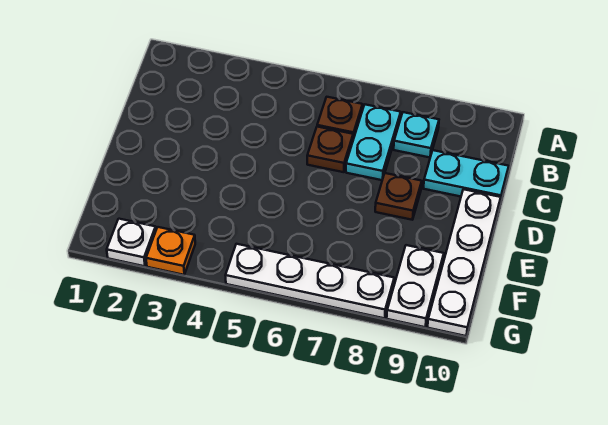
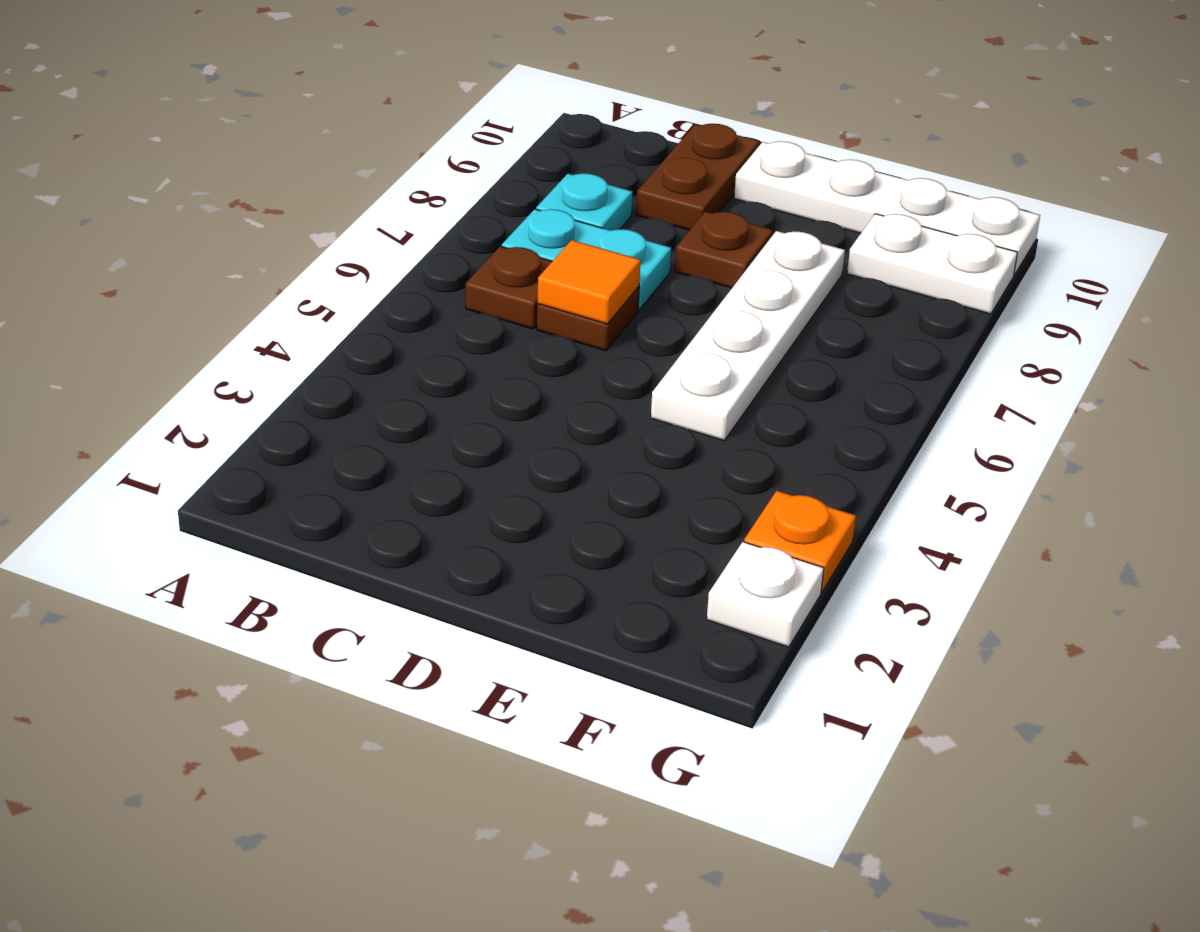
none -> orange 1x1 tile [537,240,641,324]
cyan 1x2 plate [423,150,509,203] -> brown 1x2 plate [636,124,759,230]
white 1x4 plate [226,244,394,318] -> white 1x4 plate moved to [651,231,845,441]

